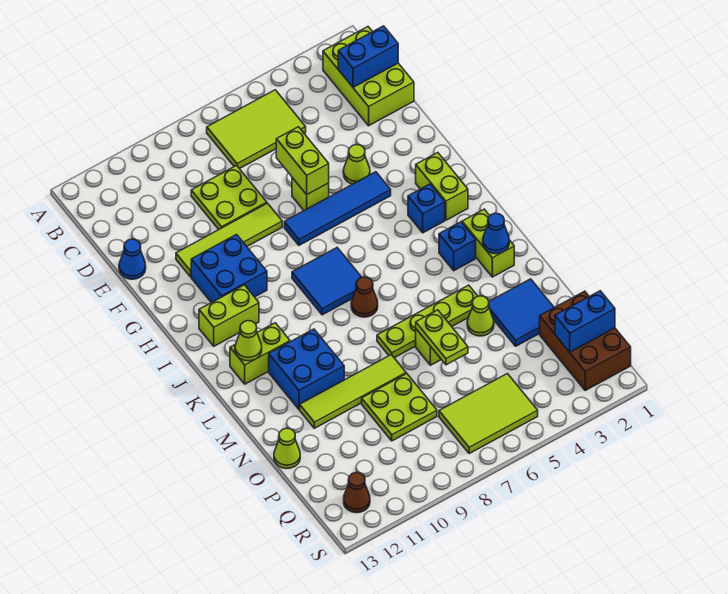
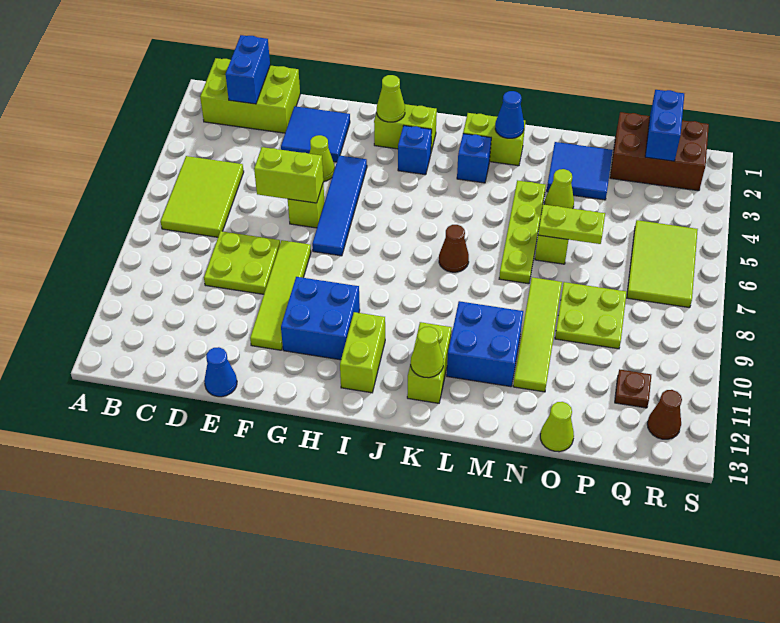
none -> lime 1x1 cone [377,75,405,122]
blue 2x2 tile [292,248,362,315] -> blue 2x2 tile moved to [281,106,350,162]
none -> brown 1x1 plate [615,369,651,408]

